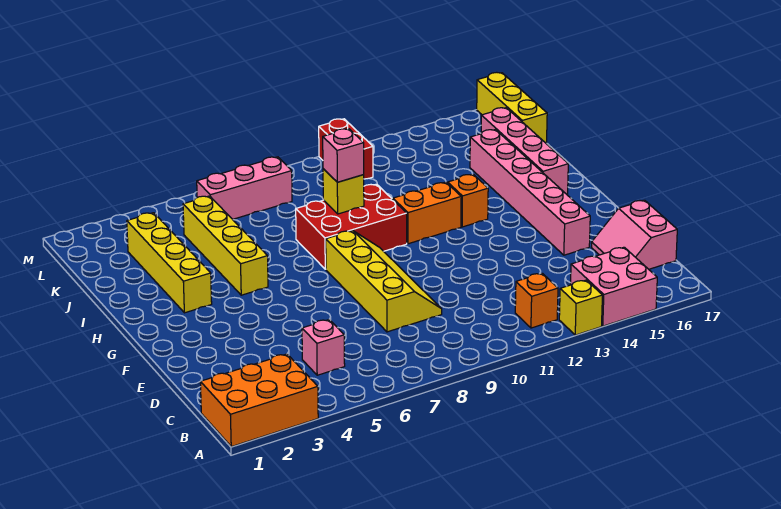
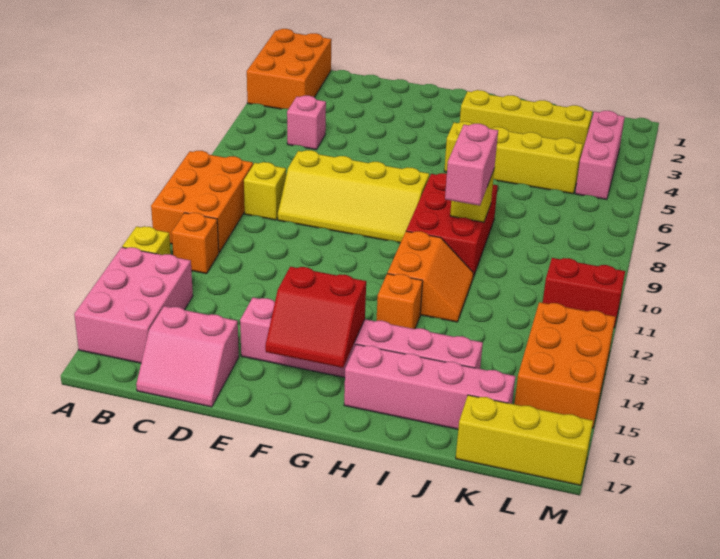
none -> orange 2x3 brick [151,151,253,253]
pink 2x2 brick [571,247,657,326] -> pink 2x3 brick [74,247,193,363]
none -> yellow 1x1 brick [244,162,286,220]
pink 2x2 slope [591,200,677,269] -> pink 2x2 slope turned to [136,306,239,407]
none -> red 2x2 slope [265,267,366,368]
pink 1x1 brick [323,129,364,182] -> pink 1x2 brick [445,124,498,206]
pink 1x3 brick [197,157,292,219] -> pink 1x3 brick moved to [575,111,625,200]
none -> orange 2x3 brick [514,302,615,428]

